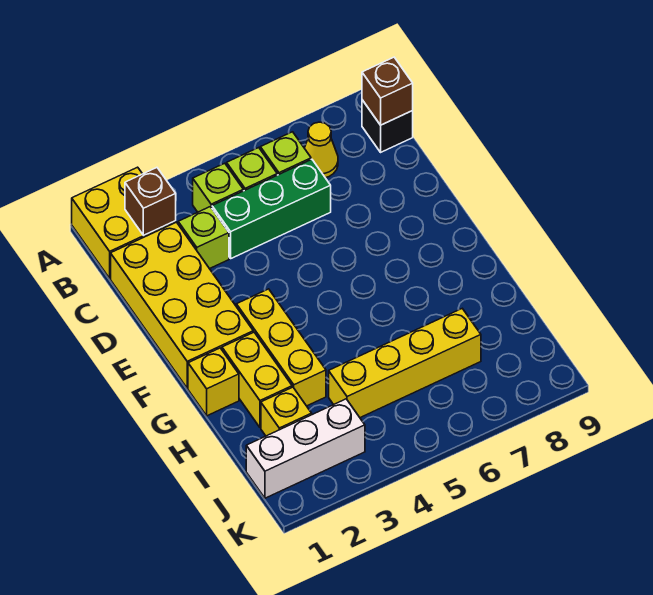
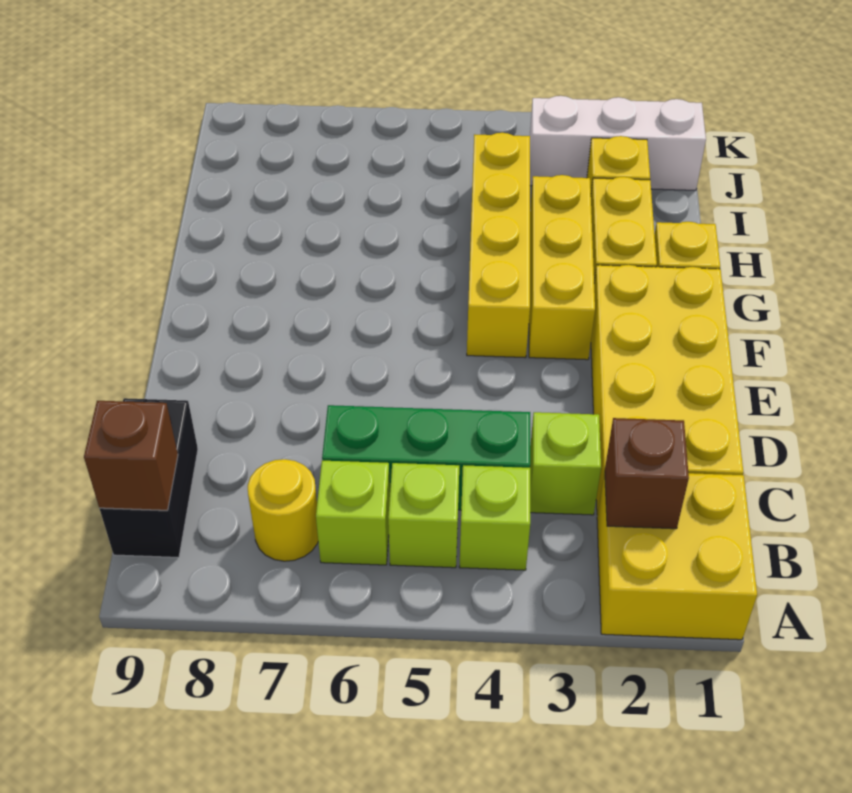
yellow 1x1 cone [305,122,338,178] -> yellow 1x1 round brick [248,459,318,561]
black 1x1 brick [362,100,413,152] -> black 1x2 brick [100,398,198,557]
yellow 1x4 brick [329,309,481,418] -> yellow 1x4 brick turned to [467,133,530,358]

